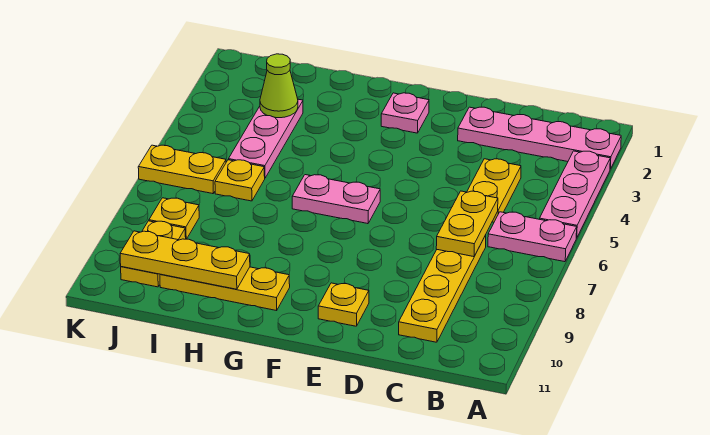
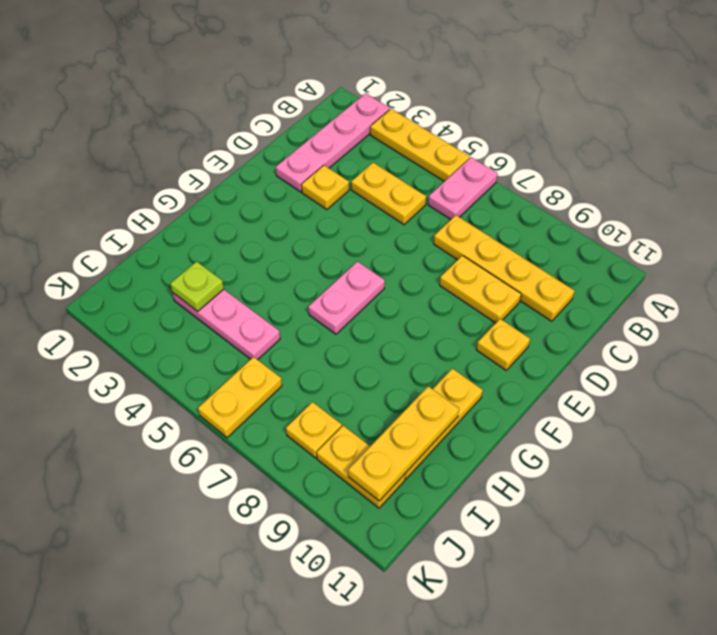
pink 1x3 plate [540,151,610,238] -> yellow 1x3 plate [370,109,470,181]
yellow 1x2 plate [436,191,498,257] -> yellow 1x2 plate moved to [440,255,521,323]
pink 1x1 plate [381,93,429,133] -> none
lime 1x1 cone [260,54,298,118] -> lime 1x1 plate [170,261,224,311]
yellow 1x1 plate [215,160,265,201] -> yellow 1x1 plate moved to [301,165,349,210]

